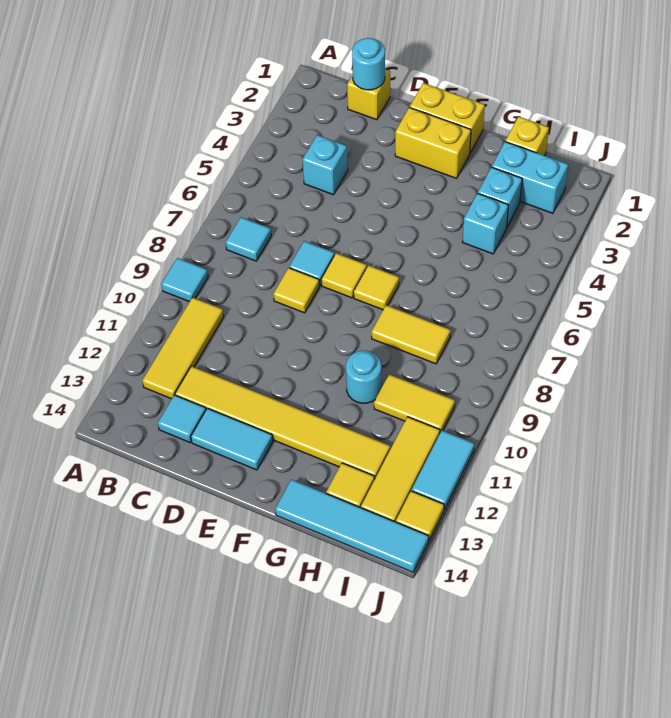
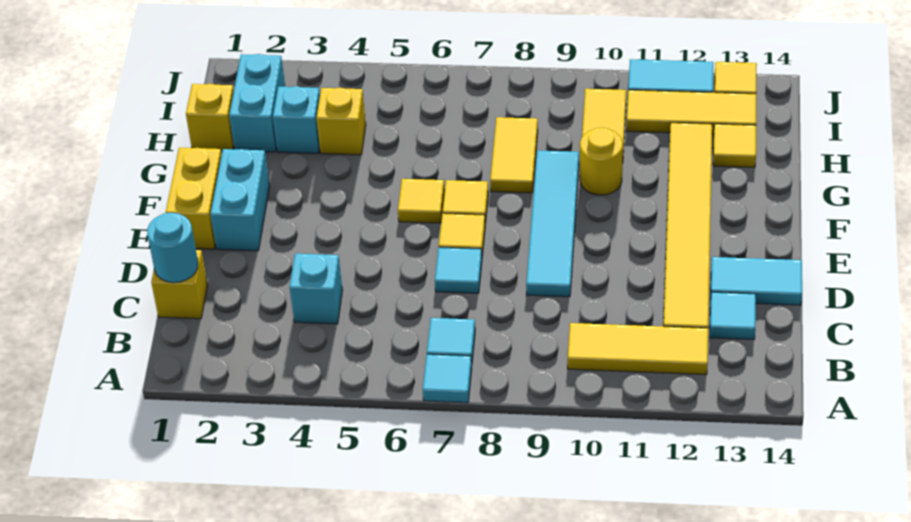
cyan 1x1 tile [161,258,208,302] -> cyan 1x1 tile moved to [423,354,472,403]
yellow 1x1 tile [274,268,319,313] -> yellow 1x1 tile moved to [398,179,444,223]
cyan 1x2 tile [191,408,273,470] -> cyan 1x2 tile turned to [711,257,802,305]
yellow 1x2 brick [395,107,471,178] -> cyan 1x2 brick [210,149,270,251]
cyan 1x1 round brick [346,351,381,403] -> yellow 1x1 round brick [580,128,623,195]
cyan 1x4 tile [275,479,429,572] -> cyan 1x4 tile moved to [526,151,579,297]
cyan 1x1 brick [463,193,509,254] -> yellow 1x1 brick [316,88,366,155]

